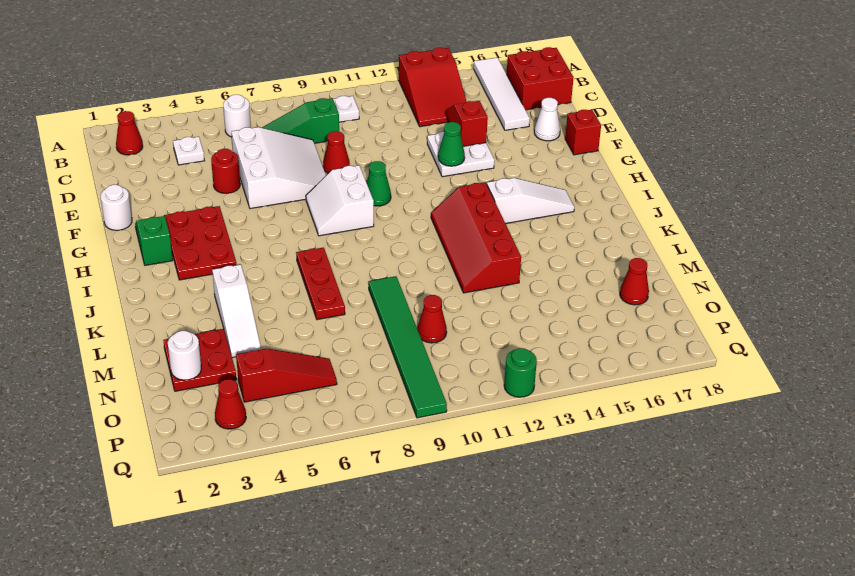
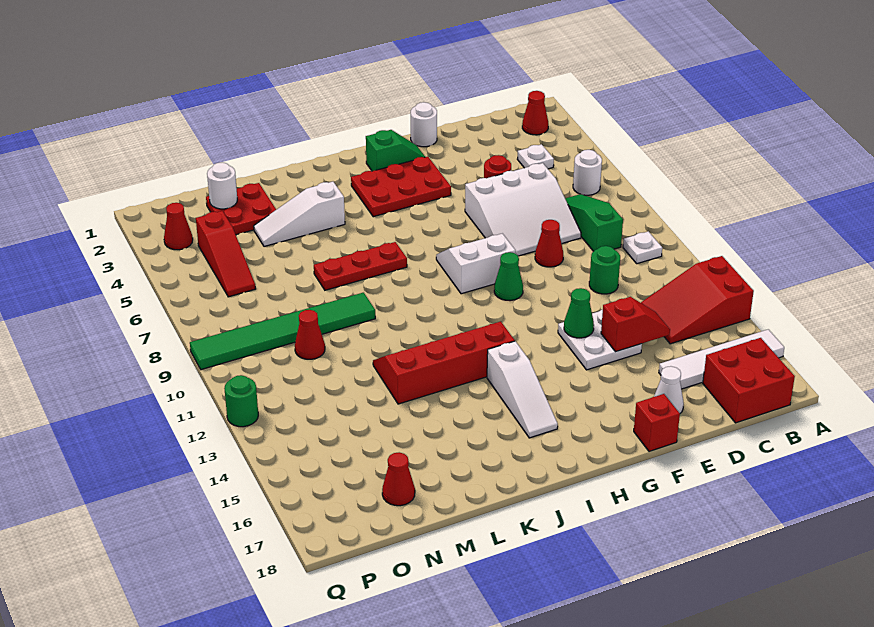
none -> green 1x1 round brick [589,246,620,294]

